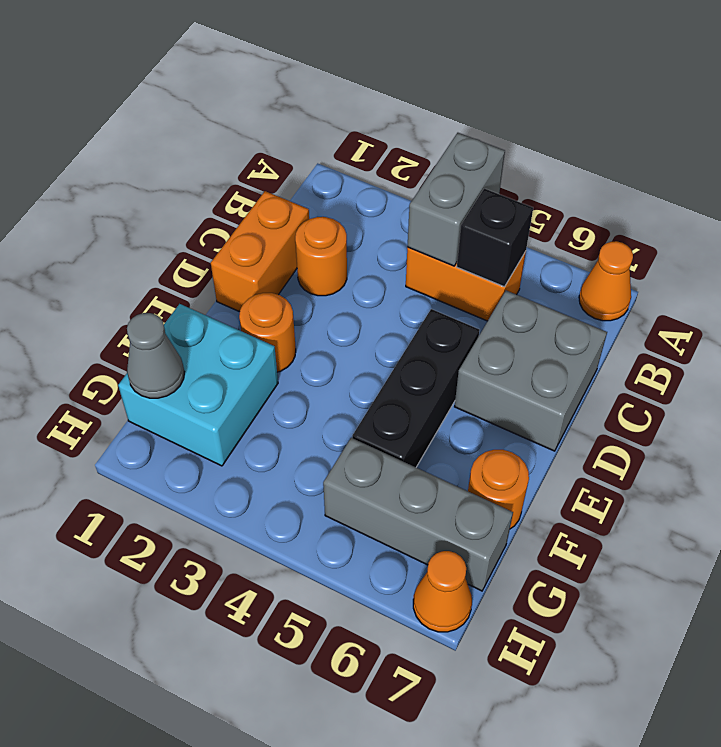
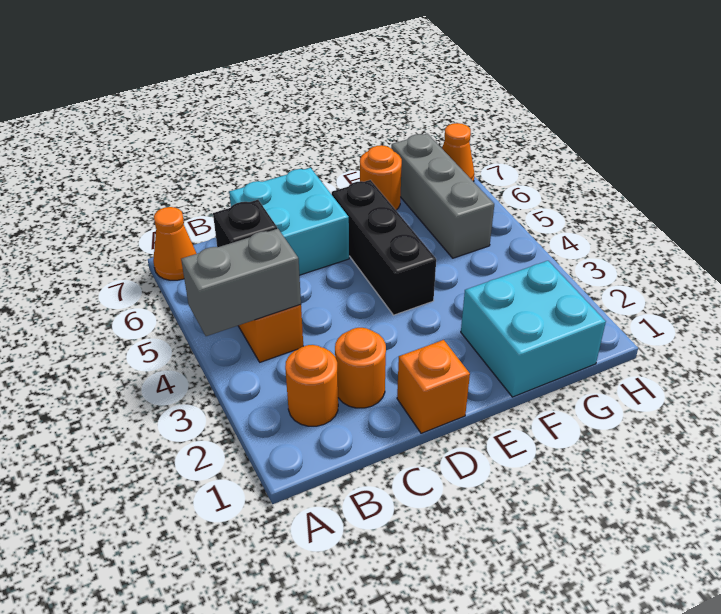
orange 1x2 brick [211,191,309,312] -> orange 1x1 brick [397,340,470,433]
grey 2x2 brick [455,291,607,451] -> cyan 2x2 brick [229,168,349,275]
black 1x3 brick [352,309,480,467] -> black 1x3 brick turned to [332,180,436,315]
orange 1x1 round brick [239,293,296,372] -> orange 1x1 round brick moved to [285,345,338,426]
grey 1x1 cone [127,313,184,398] -> none

